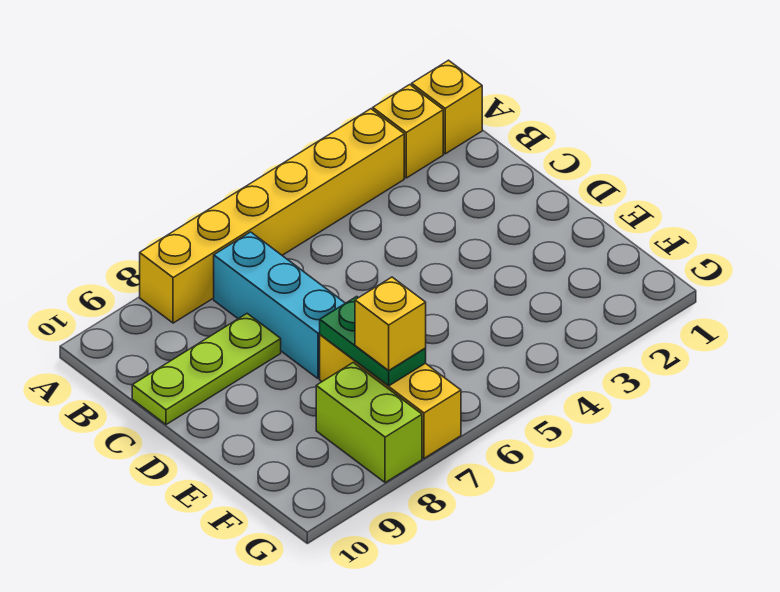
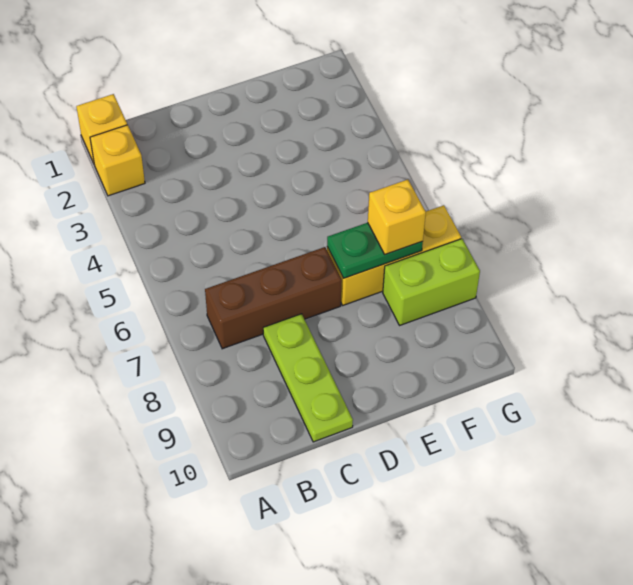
yellow 1x6 brick [140,109,404,323] -> none
cyan 1x3 brick [214,232,345,379] -> brown 1x3 brick [205,247,342,349]

